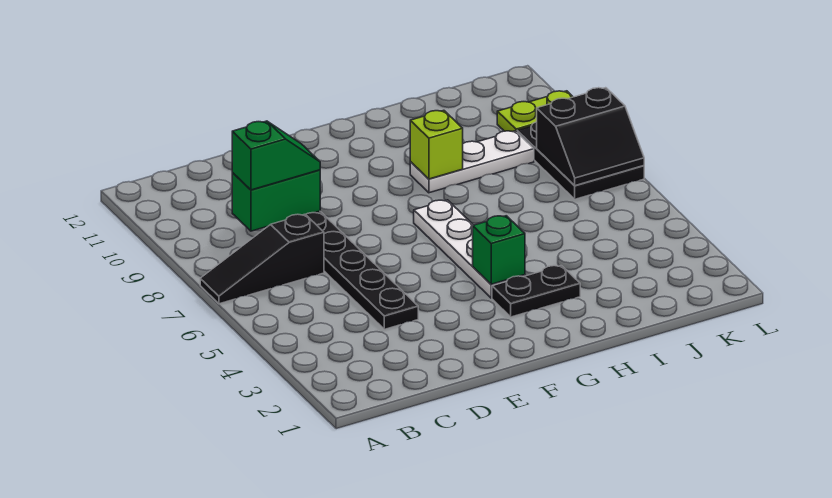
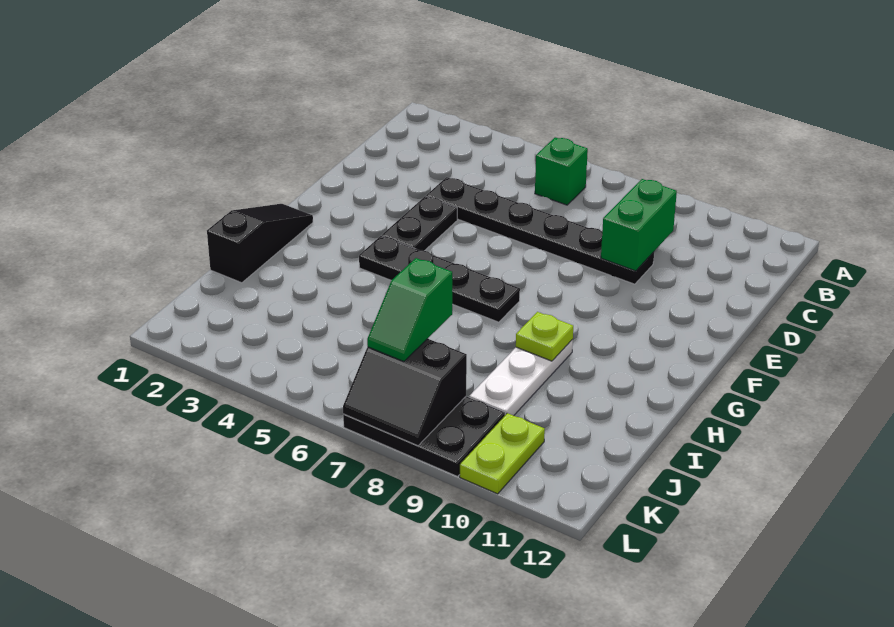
black 1x3 slope [200,214,324,304] -> black 1x3 slope moved to [207,204,313,283]
green 1x2 slope [232,121,320,190] -> green 1x2 slope moved to [367,258,452,361]
black 1x2 plate [492,266,580,317] -> black 1x2 plate moved to [382,196,457,251]
white 1x4 plate [414,200,525,298] -> black 1x4 plate [359,236,520,322]
green 1x1 brick [473,216,525,284] -> green 1x1 brick moved to [535,137,588,205]
lime 1x1 brick [410,110,463,179] -> lime 1x1 plate [516,312,573,361]
black 2x2 slope [537,88,644,186] -> black 2x2 slope turned to [343,339,467,446]

